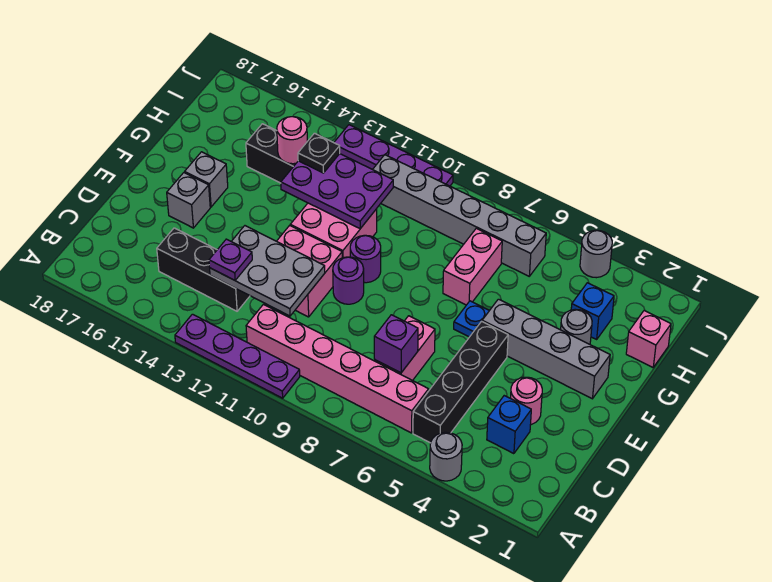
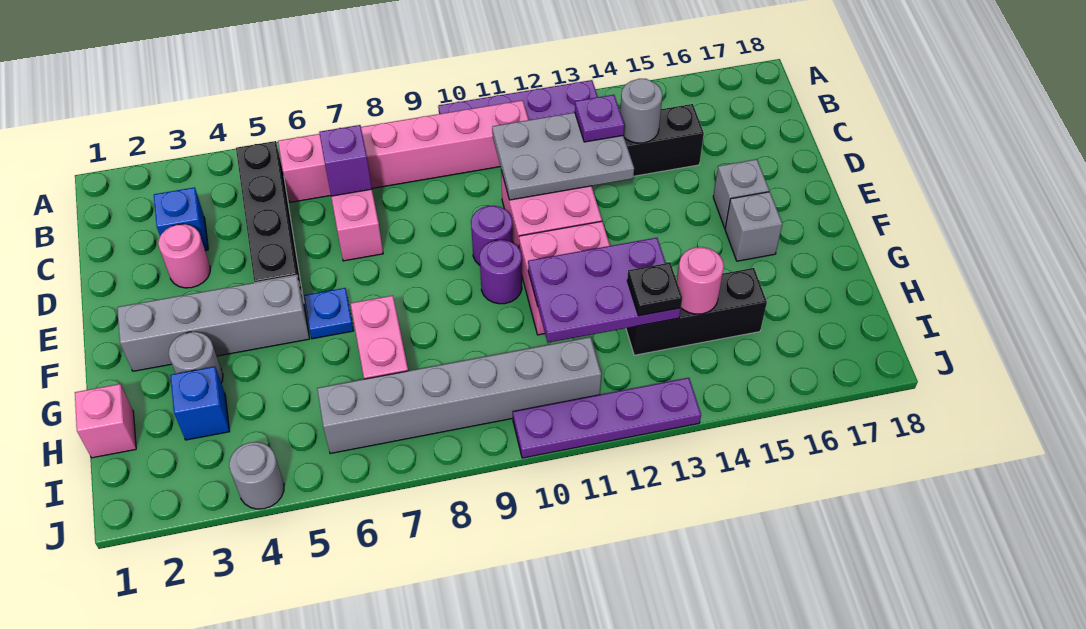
grey 1x1 round brick [430,432,462,481] -> grey 1x1 round brick moved to [620,79,662,143]

